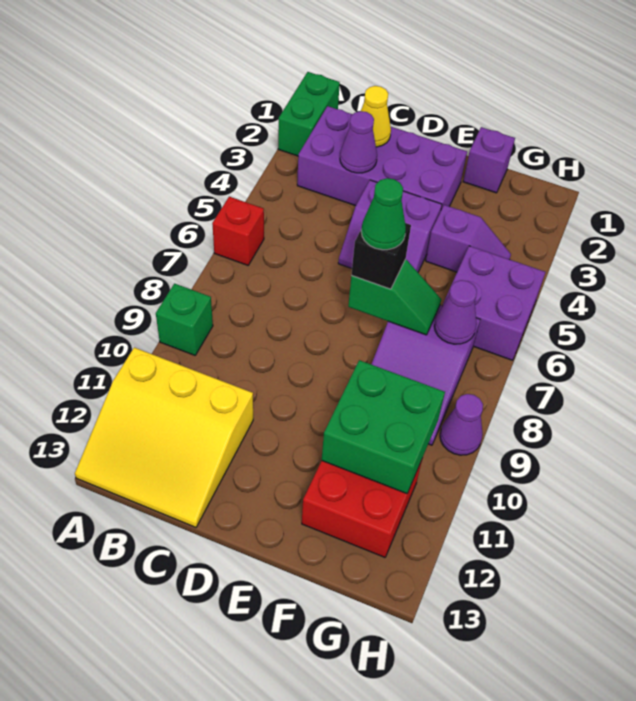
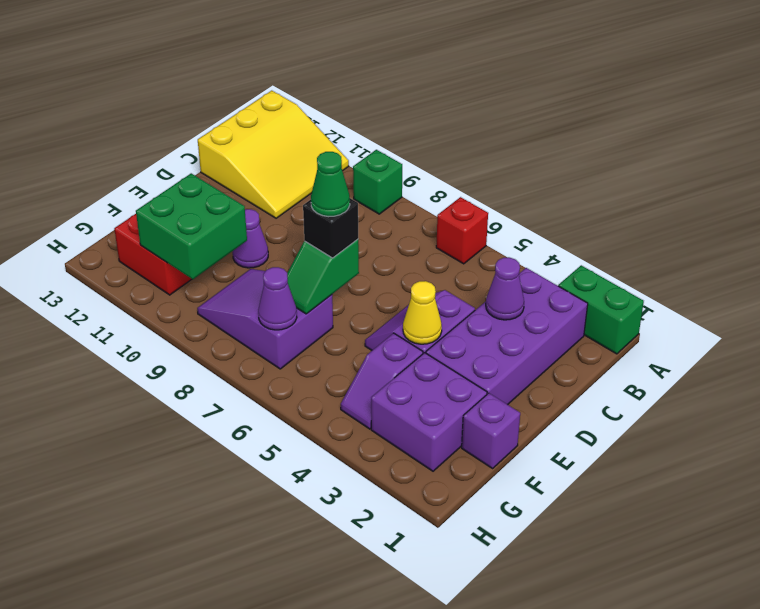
yellow 3x3 slope [75,347,253,527] -> yellow 3x3 slope turned to [198,91,349,218]
yellow 1x1 cone [361,86,391,147] -> yellow 1x1 cone moved to [403,281,442,344]
purple 2x2 brick [443,246,545,360] -> purple 2x2 brick moved to [371,353,487,471]
purple 1x1 cone [440,394,483,455] -> purple 1x1 cone moved to [233,209,268,268]

